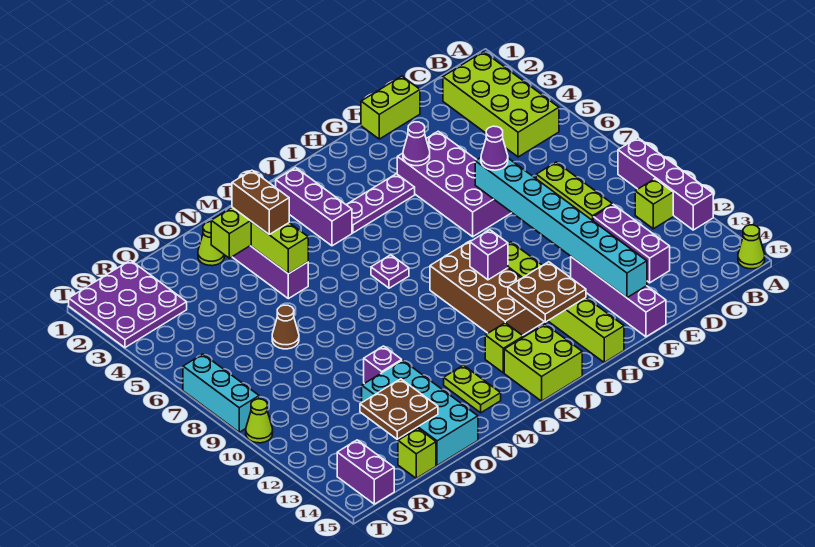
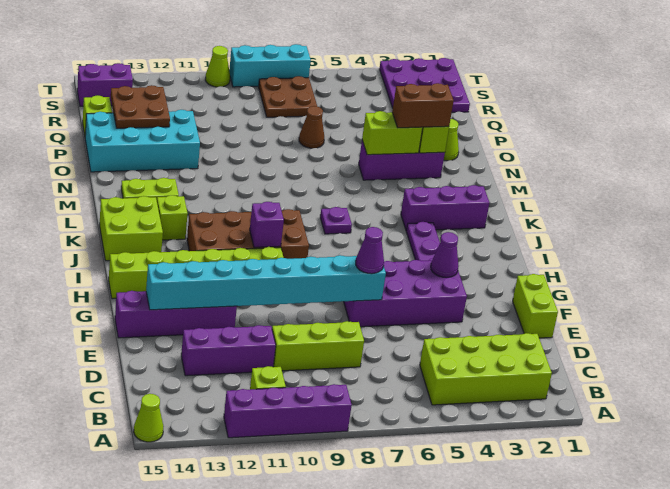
brown 2x2 plate [508,262,586,322] -> brown 2x2 plate moved to [259,76,317,117]
purple 1x1 brick [364,346,402,384] -> none

